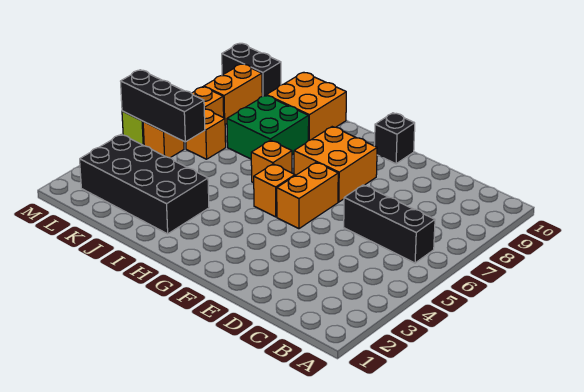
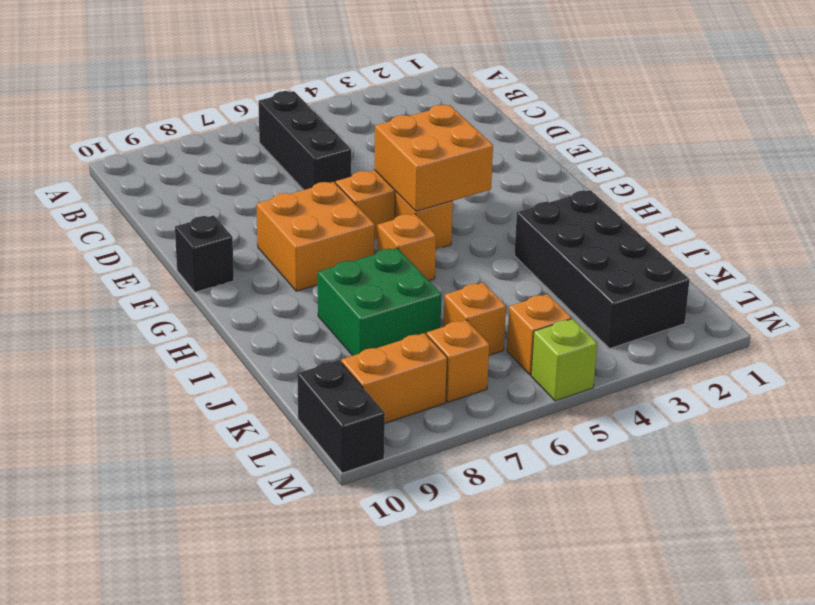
orange 2x2 brick [266,72,346,141] -> orange 2x2 brick moved to [374,105,493,211]
black 1x3 brick [121,70,205,142] -> none

